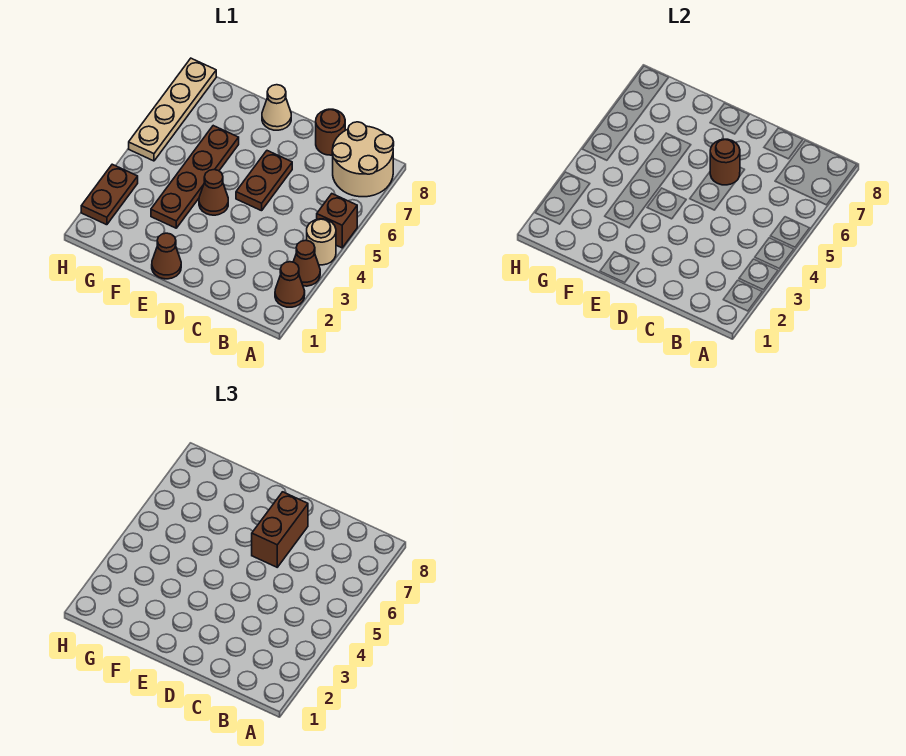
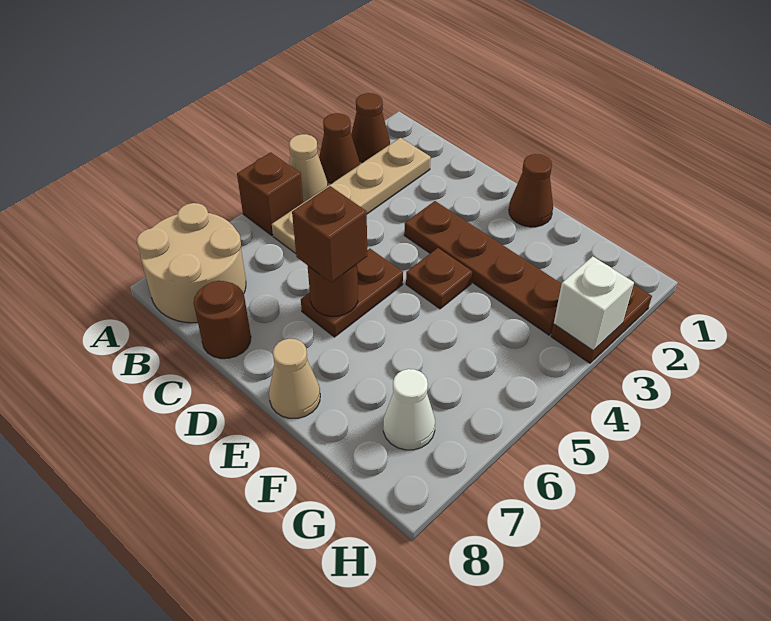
tan 1x1 round brick [307,219,336,265] -> tan 1x1 cone [289,134,328,202]
brown 1x2 brick [252,492,308,567] -> brown 1x1 brick [292,186,367,283]
brown 1x1 cone [199,170,228,215] -> brown 1x1 plate [406,248,472,309]
brown 1x4 plate [151,126,239,228] -> brown 1x4 plate turned to [404,201,561,335]
none -> white 1x1 cone [383,369,435,450]
none -> white 1x1 brick [554,256,634,350]
tan 1x4 plate [129,58,216,161] -> tan 1x4 plate moved to [272,138,431,254]

